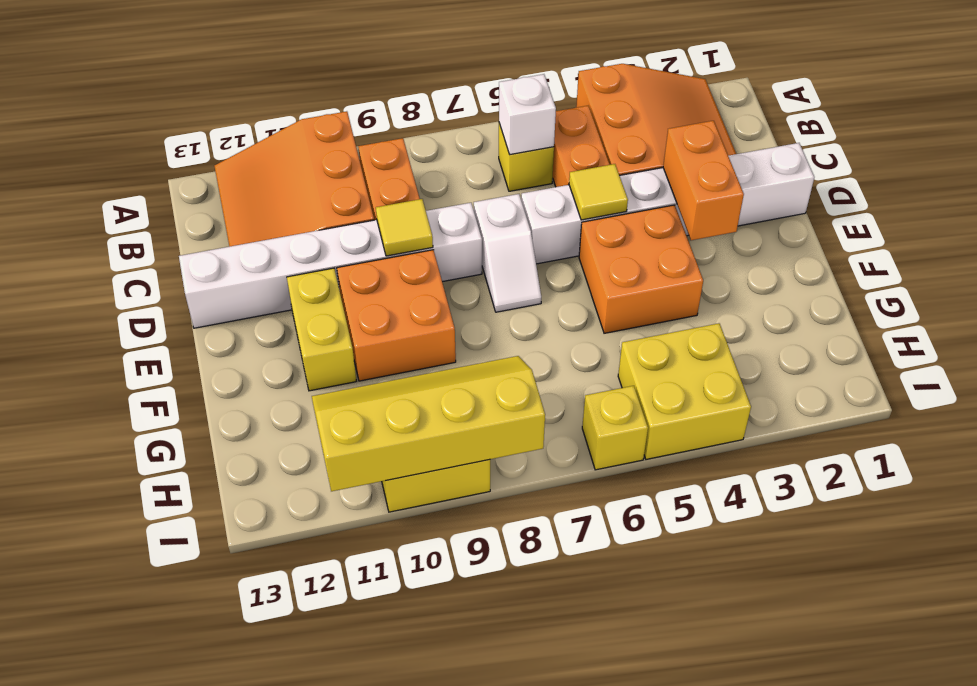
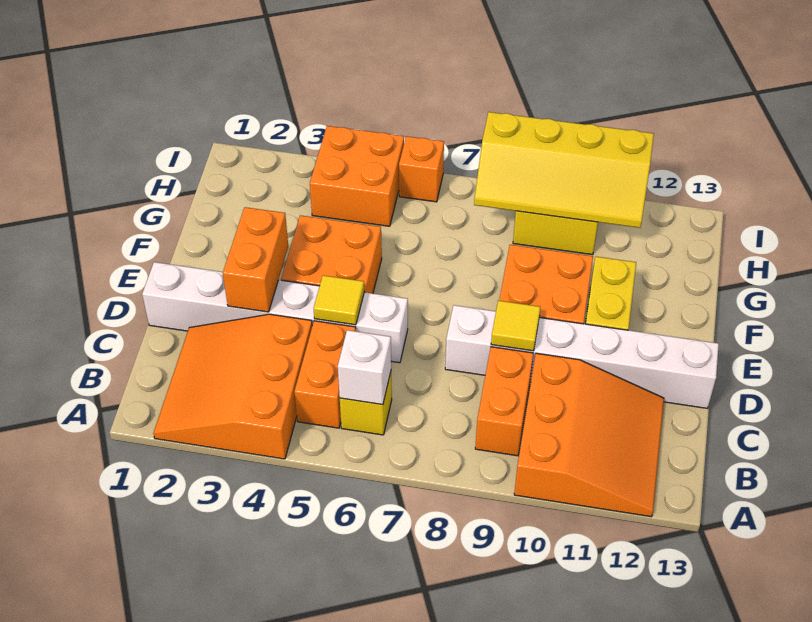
white 1x2 slope [474,194,541,312] -> none
yellow 2x2 brick [618,323,751,459] -> orange 2x2 brick [310,126,404,226]
yellow 1x1 brick [582,386,648,470] -> orange 1x1 brick [399,136,444,202]

